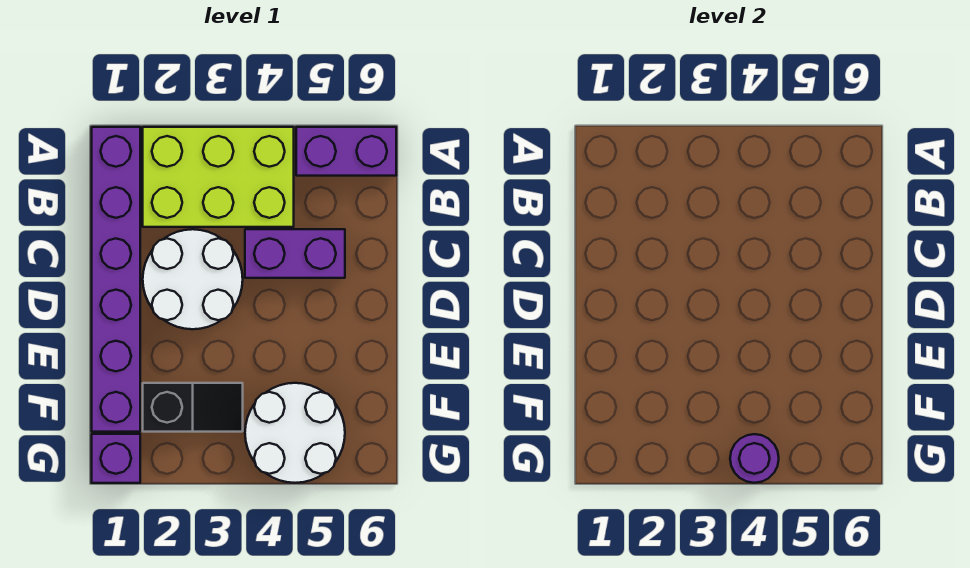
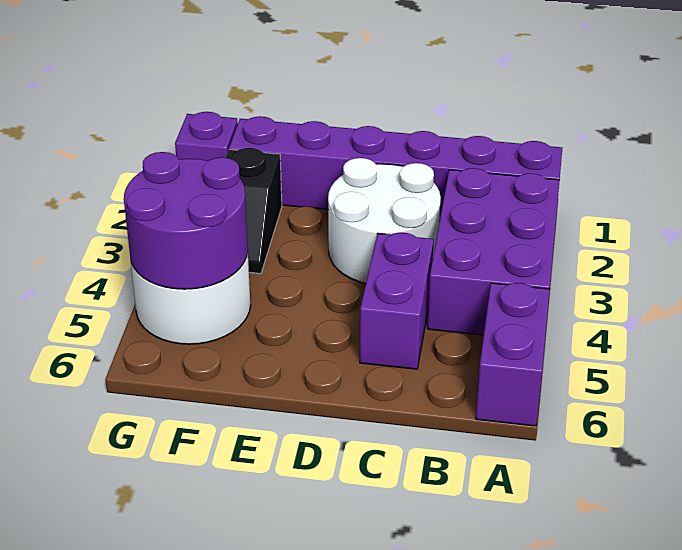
lime 2x3 brick [143,127,294,227] -> purple 2x3 brick [428,168,560,335]
purple 1x1 round brick [730,434,779,483] -> purple 2x2 round brick [124,152,248,289]

